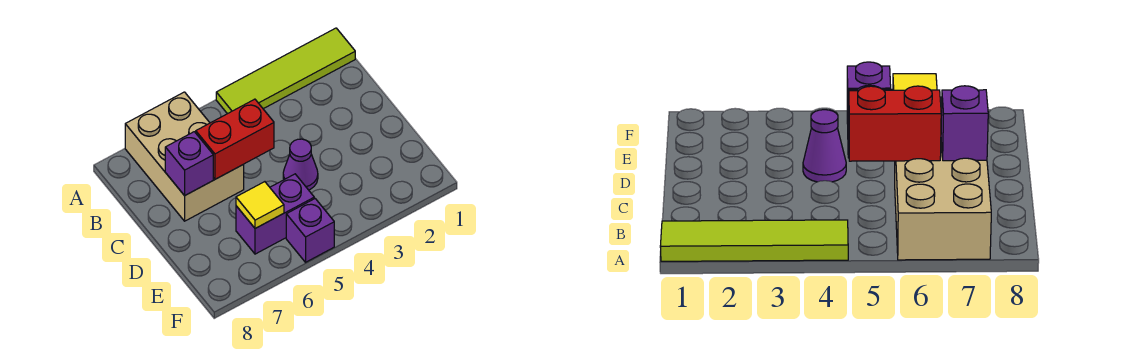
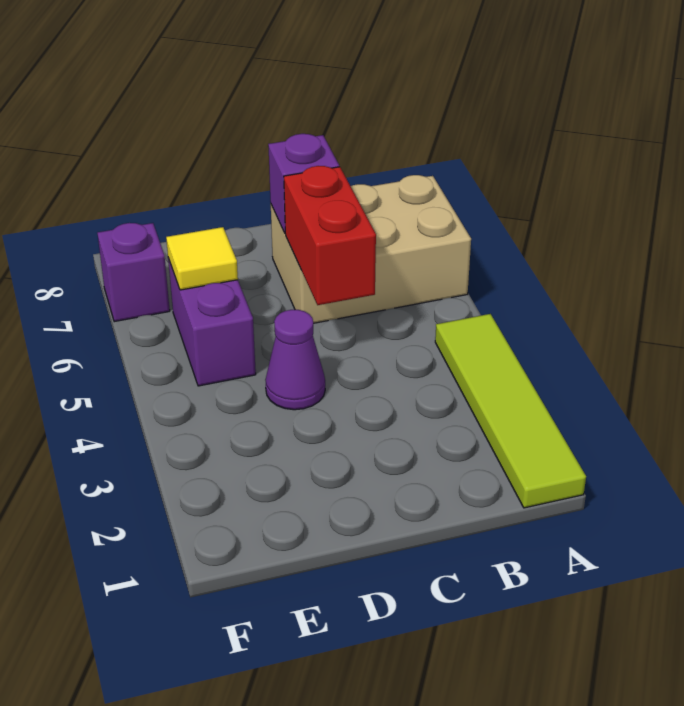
purple 1x1 brick [286,199,334,262] -> purple 1x1 brick moved to [97,223,170,322]

